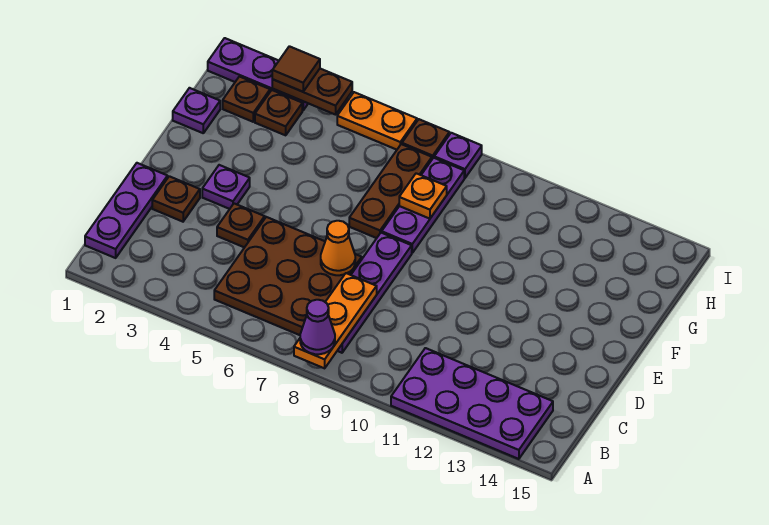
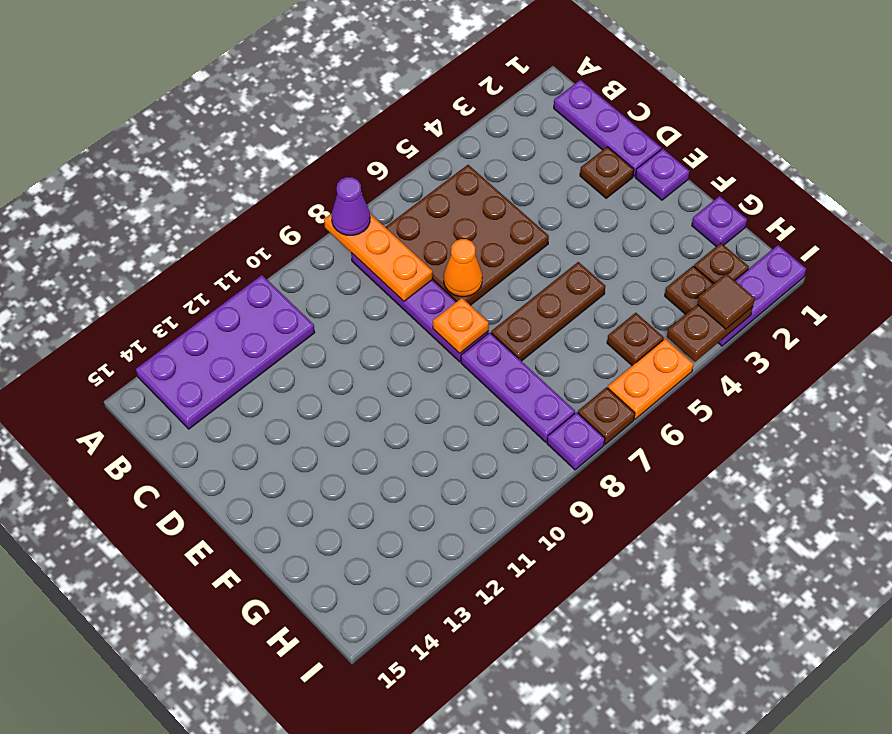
brown 1x1 plate [217,204,265,247] -> brown 1x1 plate moved to [607,313,664,366]
purple 1x1 plate [202,165,250,209] -> purple 1x1 plate moved to [635,149,690,200]
brown 1x3 plate [349,144,432,238] -> brown 1x3 plate turned to [491,262,605,361]
orange 1x1 plate [399,173,447,219] -> orange 1x1 plate moved to [433,298,489,353]

